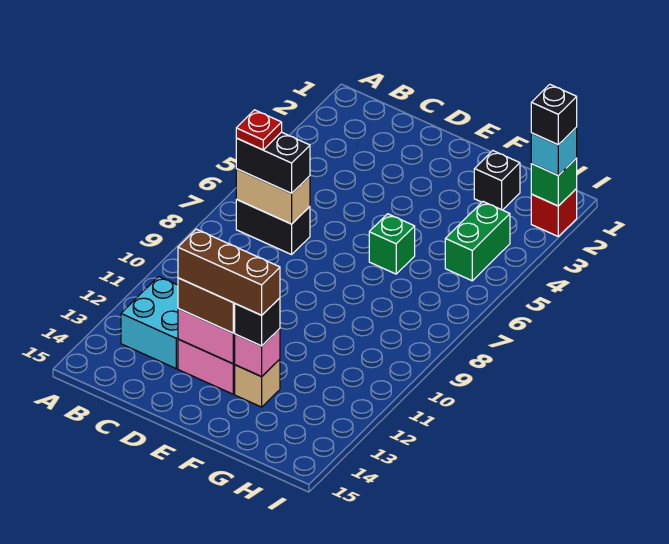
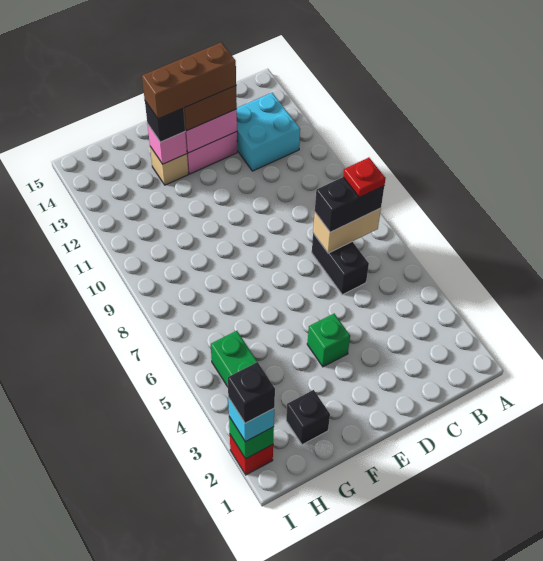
black 1x2 brick [236,200,310,255] -> black 1x2 brick turned to [312,233,369,295]
green 1x1 brick [369,214,415,274] -> green 1x1 brick moved to [307,314,350,367]

